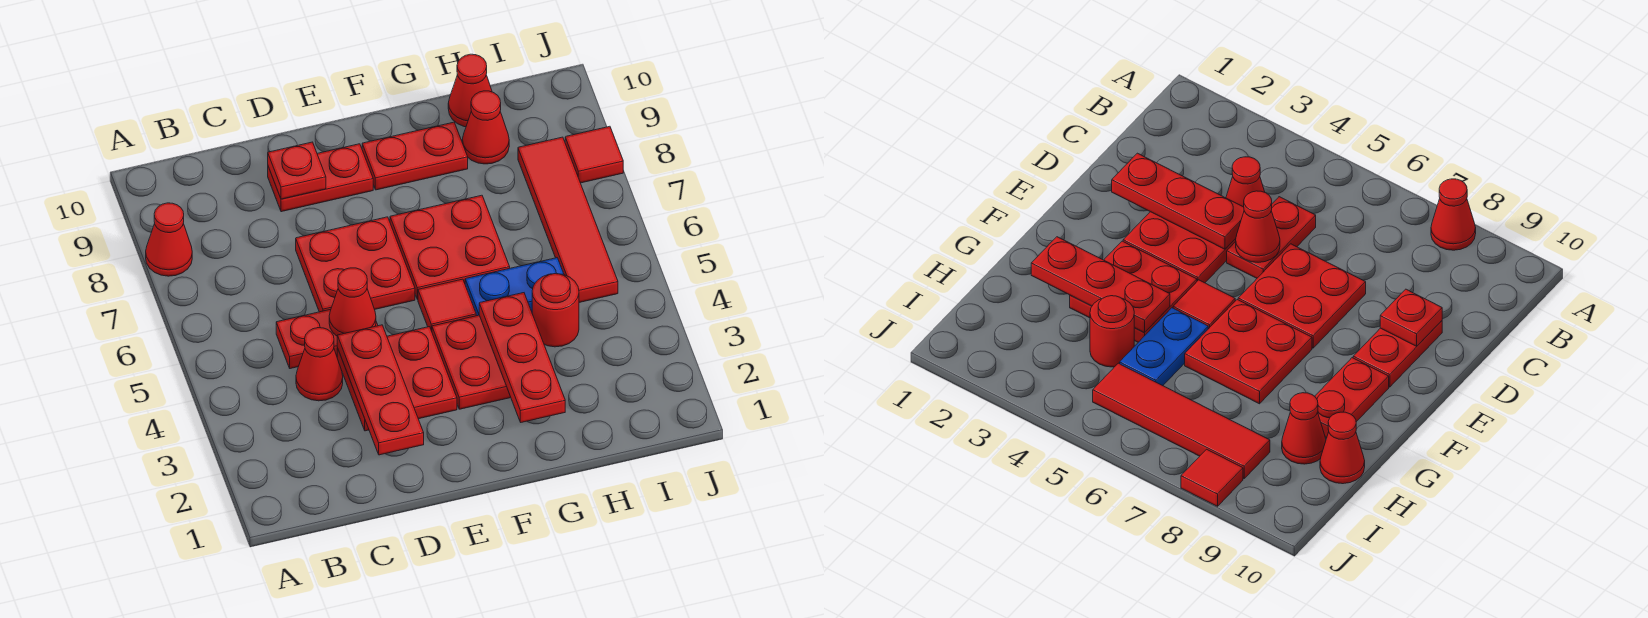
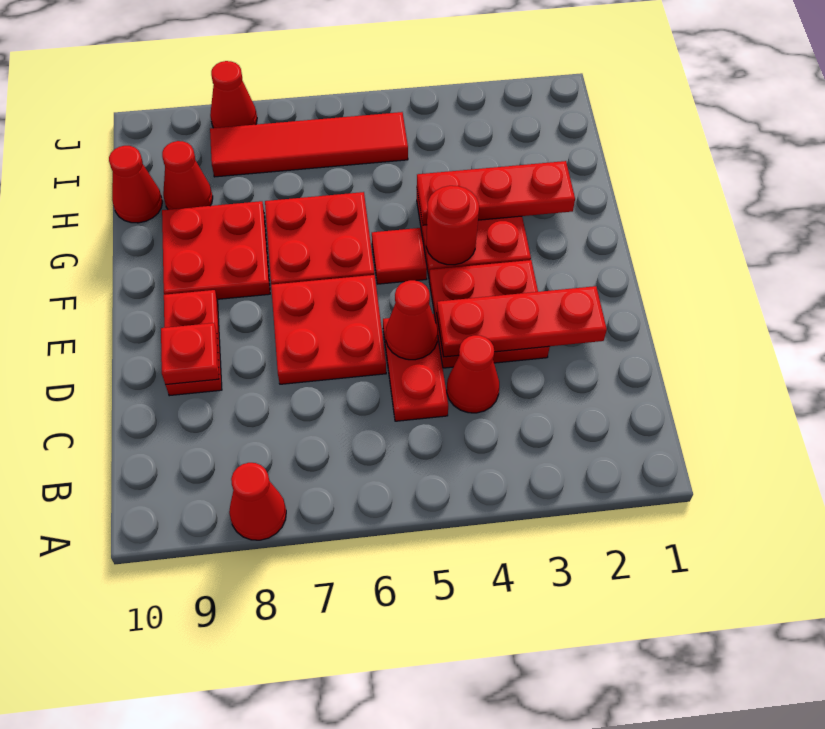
red 1x2 plate [362,122,468,190] -> red 2x2 plate [162,201,270,299]
blue 1x2 plate [465,258,564,316] -> none
red 1x1 round brick [532,274,579,347] -> red 1x1 round brick moved to [426,186,479,265]
red 1x1 tile [565,126,623,183] -> red 1x1 cone [210,61,257,128]

